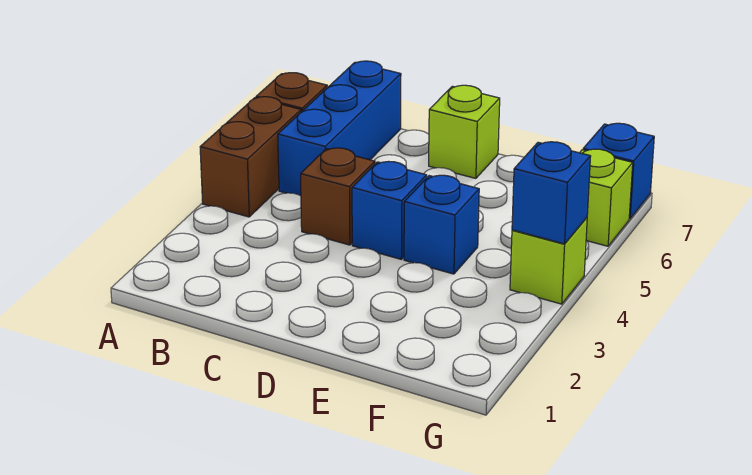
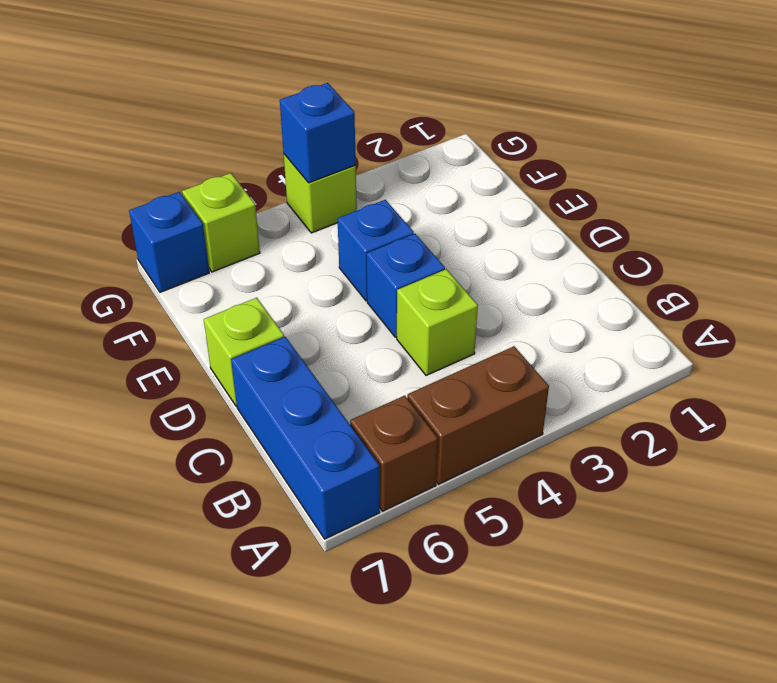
blue 1x3 brick [278,61,401,196] -> blue 1x3 brick turned to [231,337,380,539]
brown 1x1 brick [301,148,375,245] -> lime 1x1 brick [397,269,478,376]

